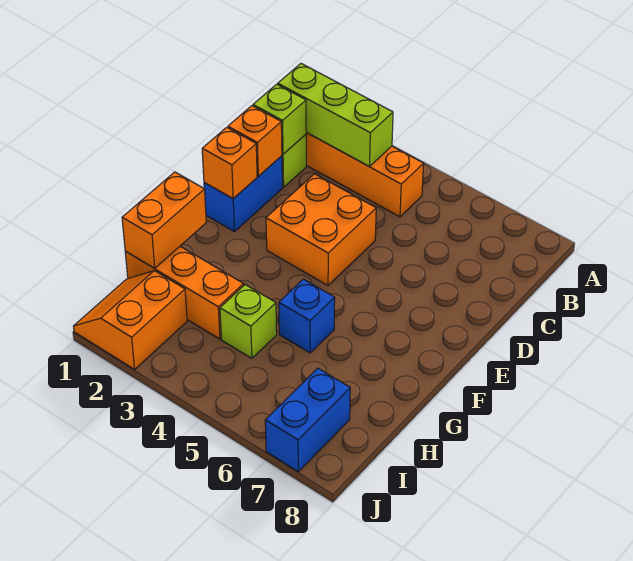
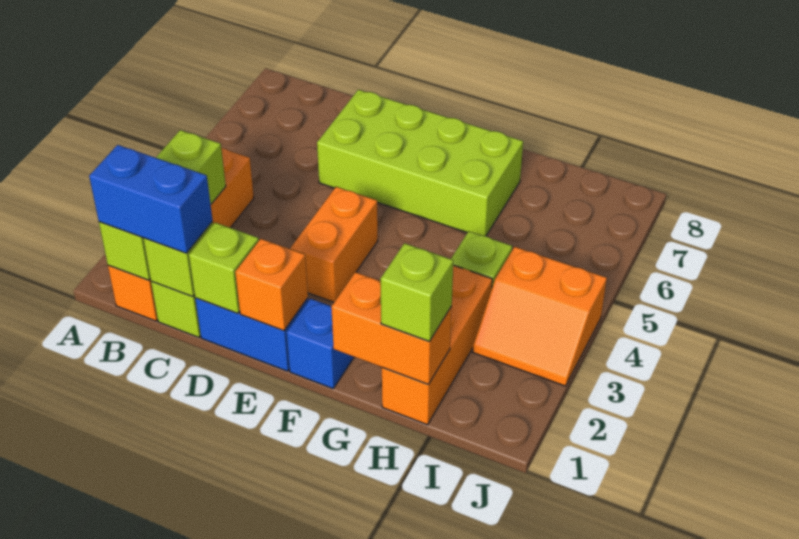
orange 1x1 brick [228,106,282,176] -> lime 1x1 brick [189,223,259,314]
orange 2x2 brick [266,174,376,285] -> orange 1x2 brick [291,187,378,302]
none -> lime 2x4 brick [317,90,523,236]
blue 1x1 brick [279,279,335,353] -> blue 1x1 brick moved to [286,299,354,389]
none -> lime 1x1 brick [381,243,453,341]
orange 2x2 slope [73,271,187,369] -> orange 2x2 slope moved to [473,247,607,386]
blue 1x2 brick [265,368,350,471] -> blue 1x2 brick moved to [89,145,213,253]

